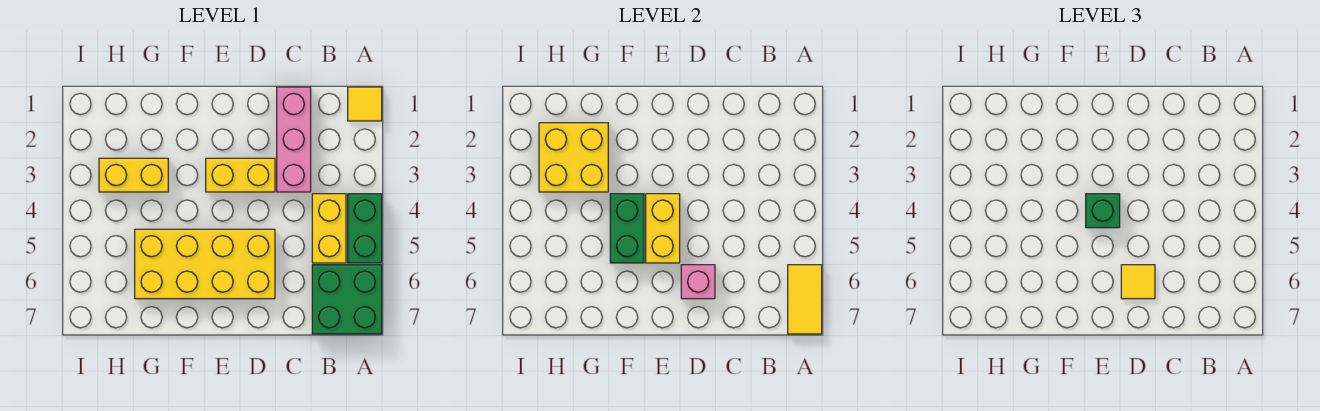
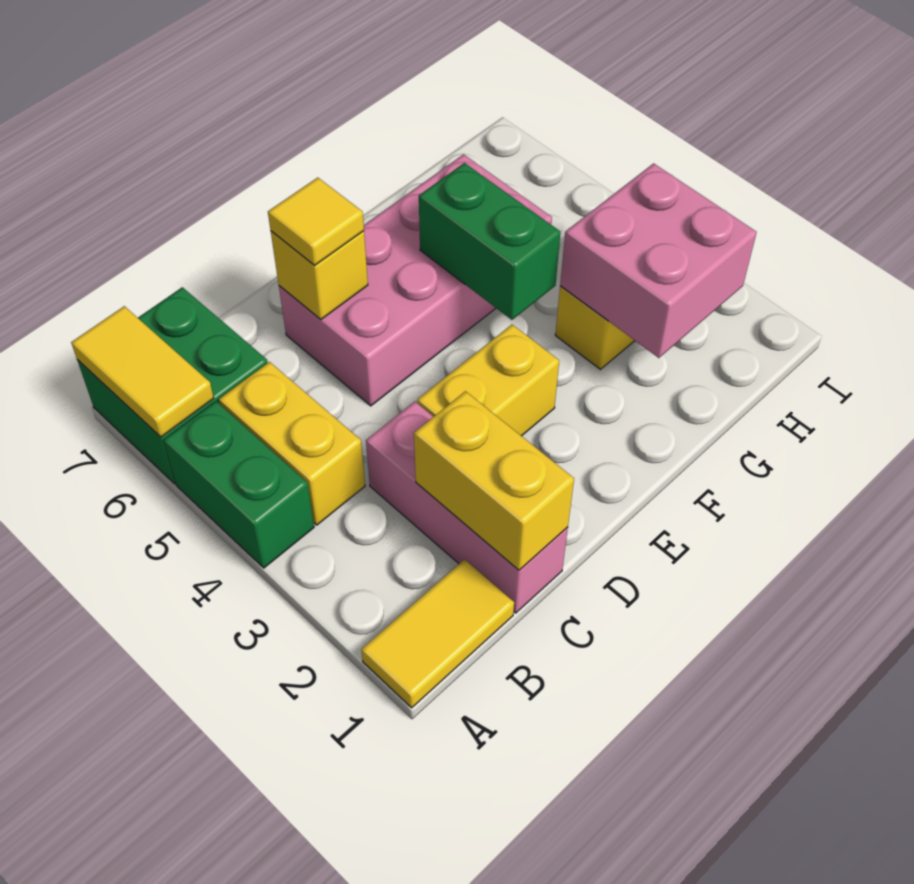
yellow 1x1 tile [348,87,382,121] -> yellow 1x2 tile [361,559,514,708]
yellow 2x4 brick [135,229,275,299] -> pink 2x4 brick [279,154,552,406]
pink 1x1 brick [681,265,715,299] -> yellow 1x1 brick [271,231,368,319]
yellow 1x2 brick [646,194,680,263] -> yellow 1x2 brick moved to [414,391,574,570]
green 1x1 brick [1086,194,1120,228] -> none
yellow 2x2 brick [539,123,608,192] -> pink 2x2 brick [560,163,757,358]

